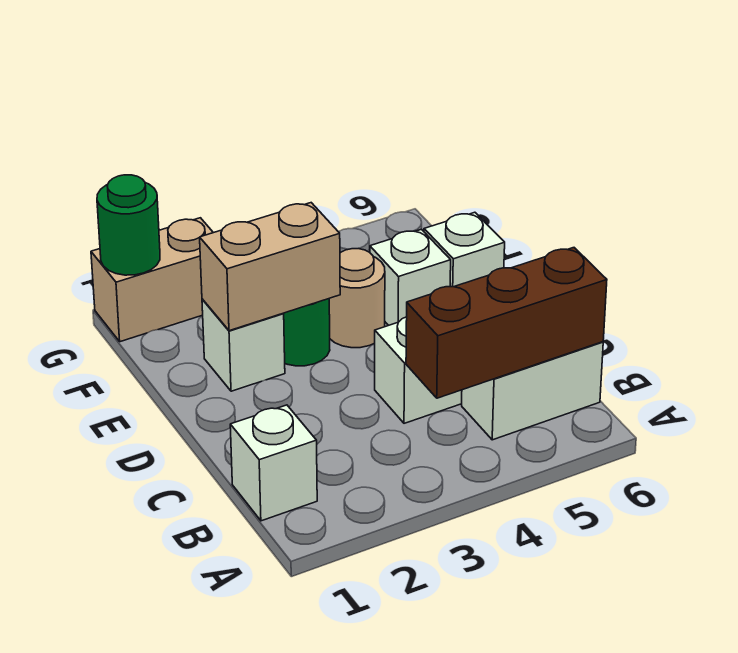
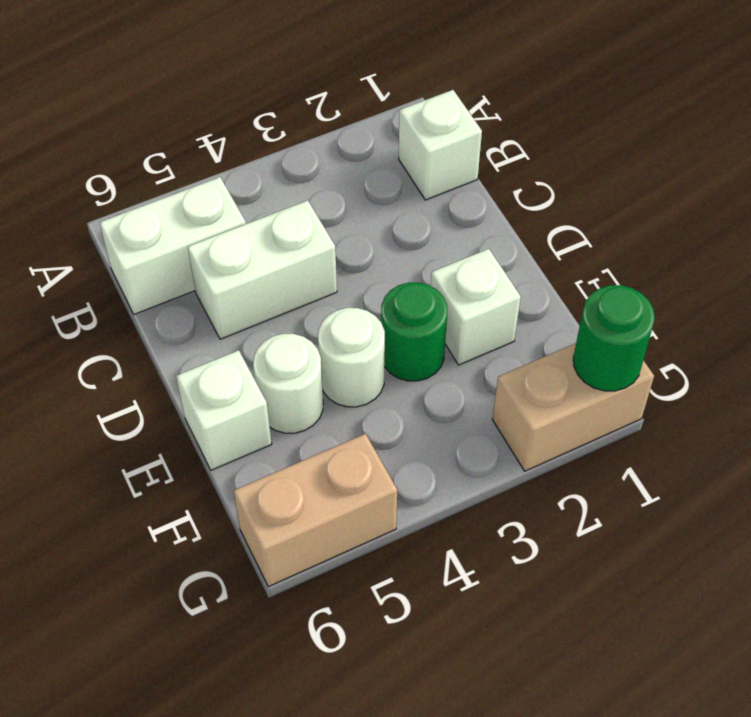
brown 1x3 brick [406,248,607,398] -> none
tan 1x2 brick [200,203,340,331] -> tan 1x2 brick moved to [234,434,397,587]
tan 1x1 round brick [329,249,385,348] -> white 1x1 round brick [318,308,385,407]
white 1x1 brick [370,229,451,325] -> white 1x1 round brick [253,334,323,433]

